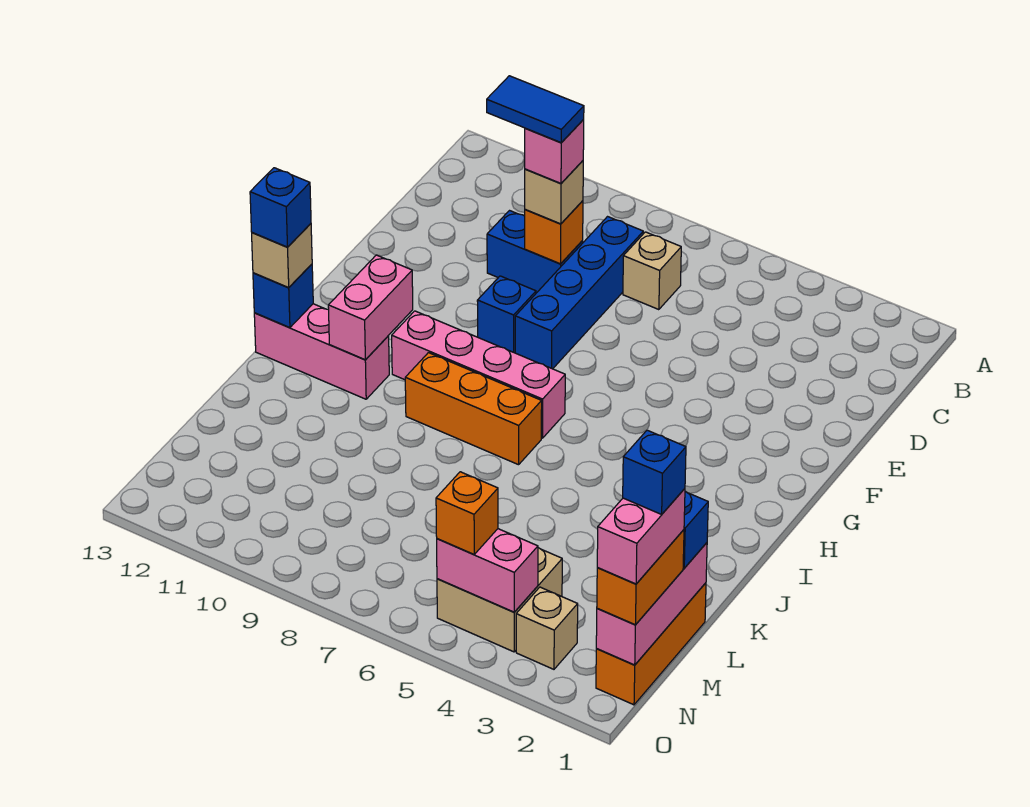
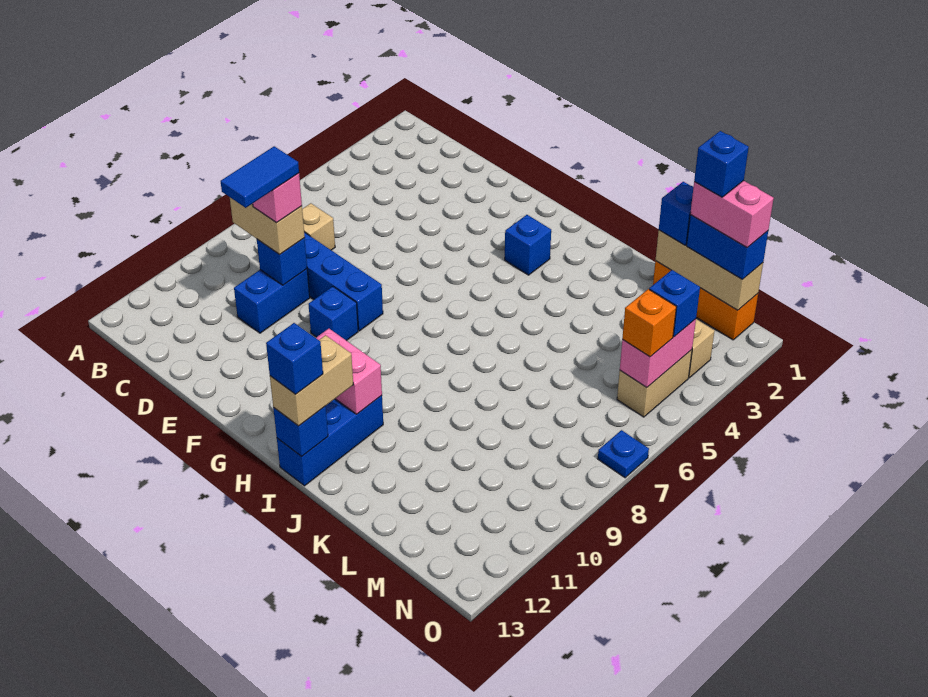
orange 1x1 brick [525,201,583,264] -> blue 1x1 brick [257,238,307,285]
tan 1x1 brick [525,161,583,224] -> tan 1x2 brick [230,198,305,254]
none -> blue 1x1 brick [505,215,551,275]
pink 1x4 brick [392,311,565,438] -> none
orange 1x3 brick [405,353,542,465] -> none
pink 1x3 brick [254,304,389,399] -> blue 1x3 brick [277,396,383,486]
tan 1x1 brick [252,224,312,287] -> tan 1x2 brick [270,335,353,426]
pink 1x3 brick [596,543,707,665] -> tan 1x3 brick [656,230,763,310]
orange 1x2 brick [597,530,684,625] -> blue 1x2 brick [687,215,768,279]
tan 2x2 brick [437,548,562,652] -> tan 1x2 brick [617,350,692,417]
none -> blue 1x1 brick [649,270,700,337]
none -> blue 1x1 plate [598,430,649,478]

